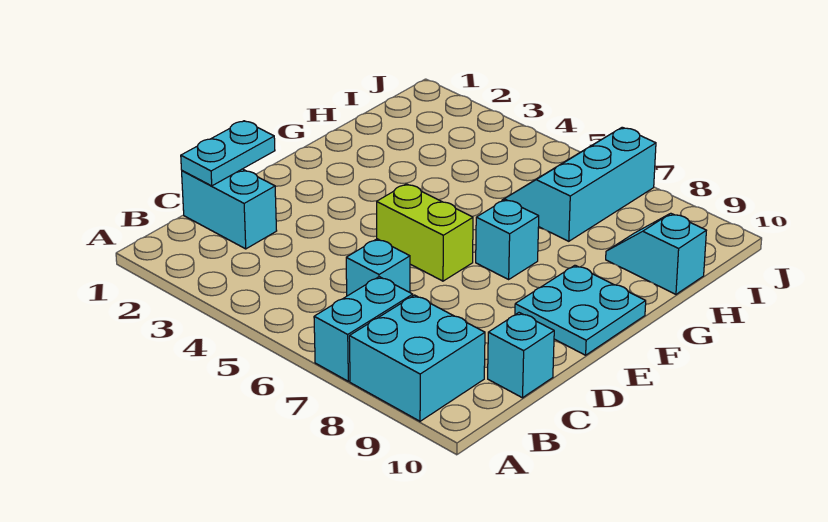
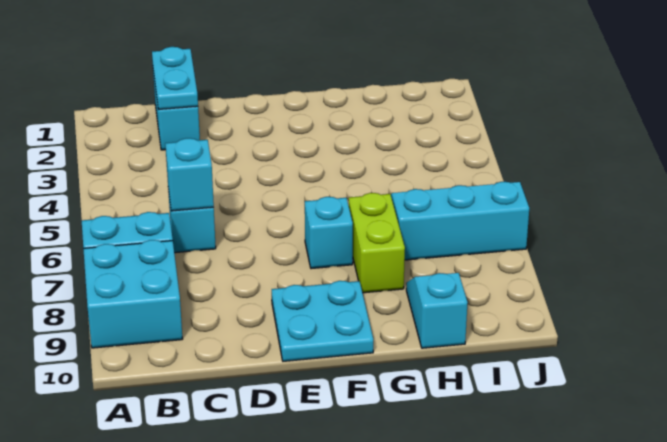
cyan 1x2 plate [181,121,275,186] -> cyan 1x2 plate turned to [152,47,198,110]
cyan 1x1 brick [488,313,554,398] -> cyan 1x1 brick moved to [165,138,214,211]
lime 1x2 brick [377,184,473,281] -> lime 1x2 brick moved to [349,193,405,293]

